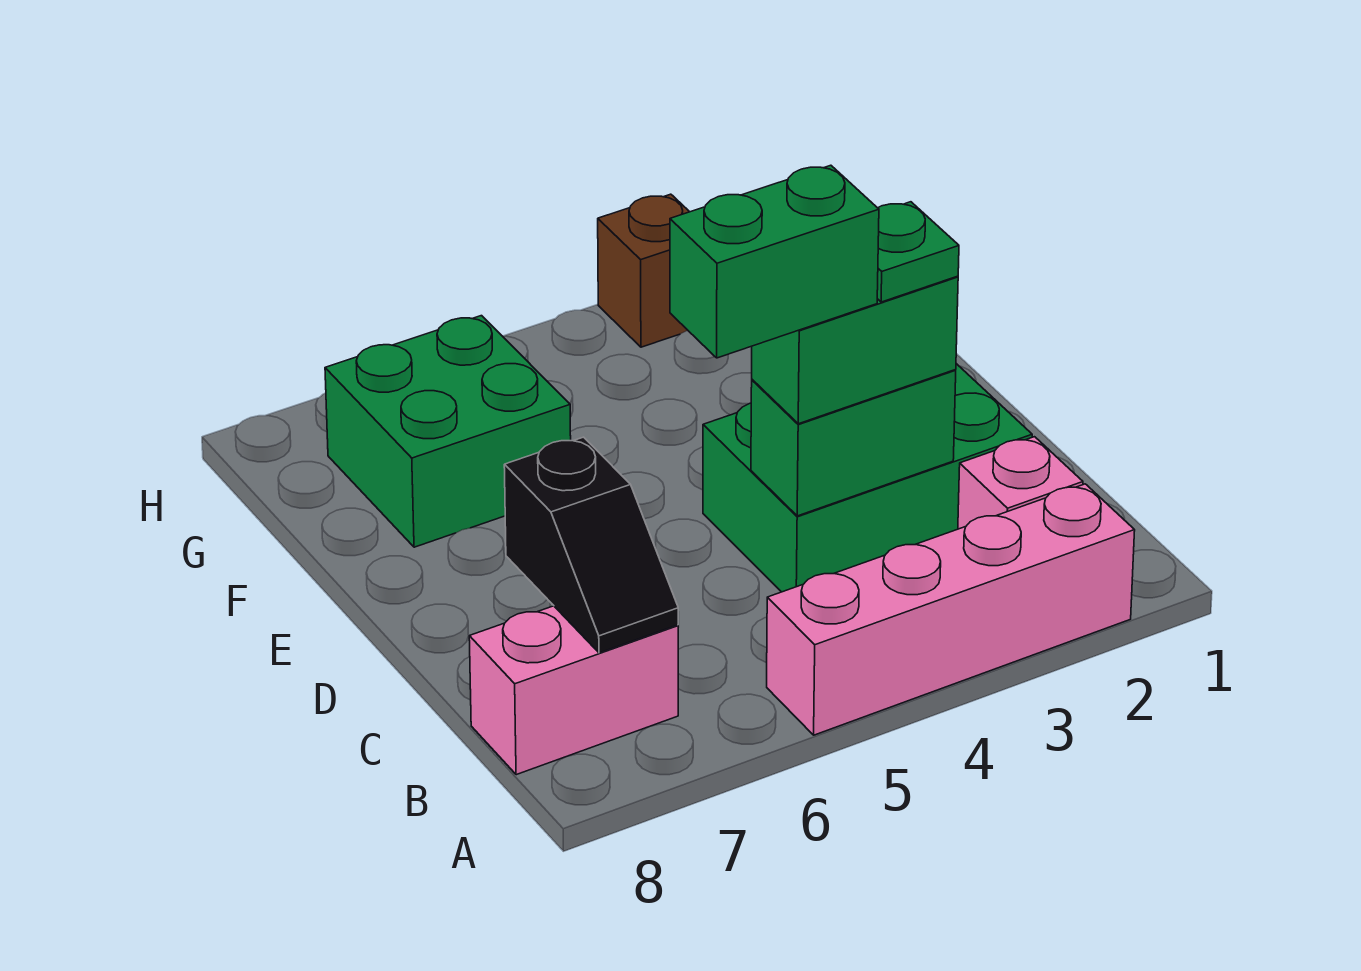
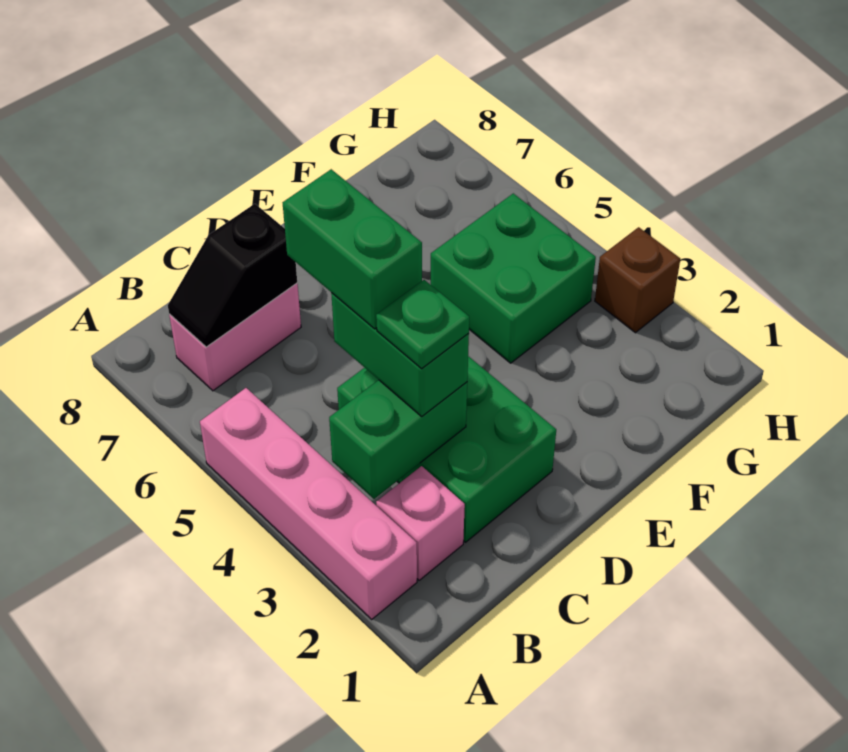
pink 1x2 brick [469,606,678,775] -> pink 1x2 brick turned to [169,283,301,391]
green 1x2 brick [751,370,956,516] -> green 1x2 brick turned to [329,380,467,499]
green 2x2 brick [325,316,571,547] -> green 2x2 brick moved to [431,193,596,363]

